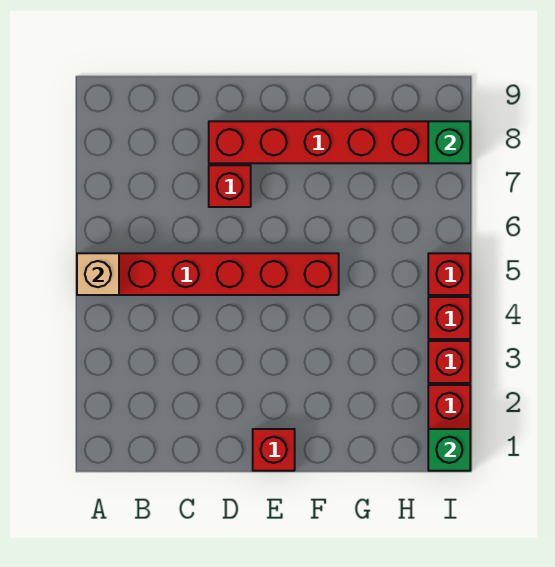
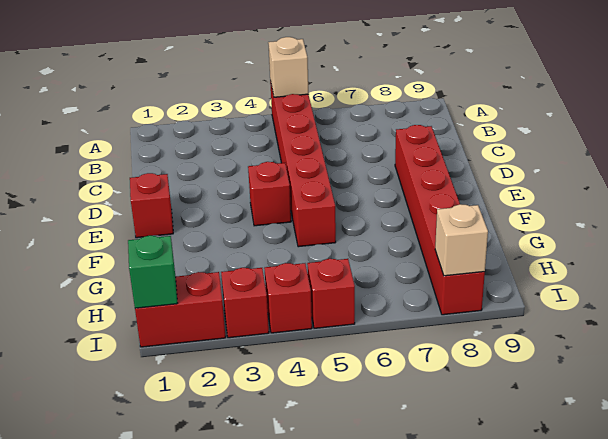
red 1x1 brick [209,165,251,207] -> red 1x1 brick moved to [248,162,291,226]
green 1x1 brick [428,121,470,163] -> tan 1x1 brick [435,204,488,276]

